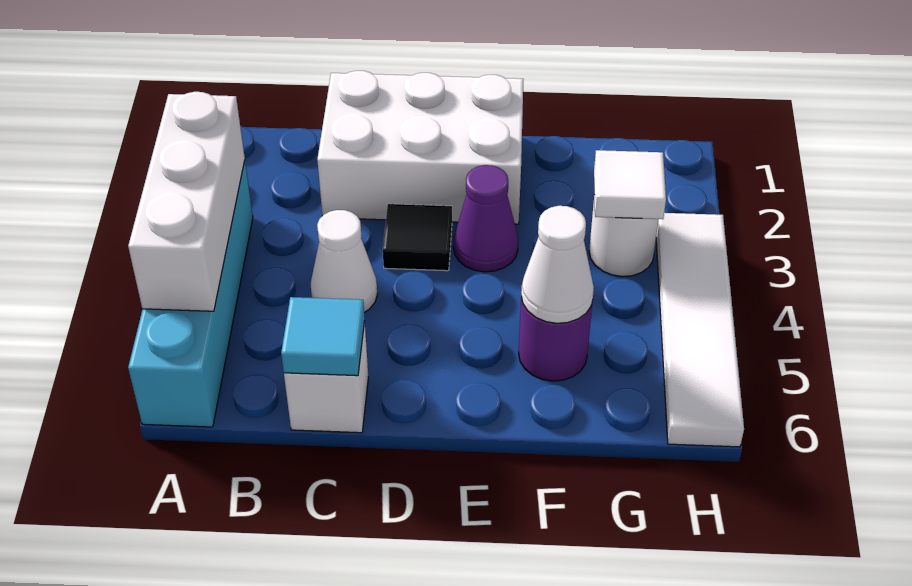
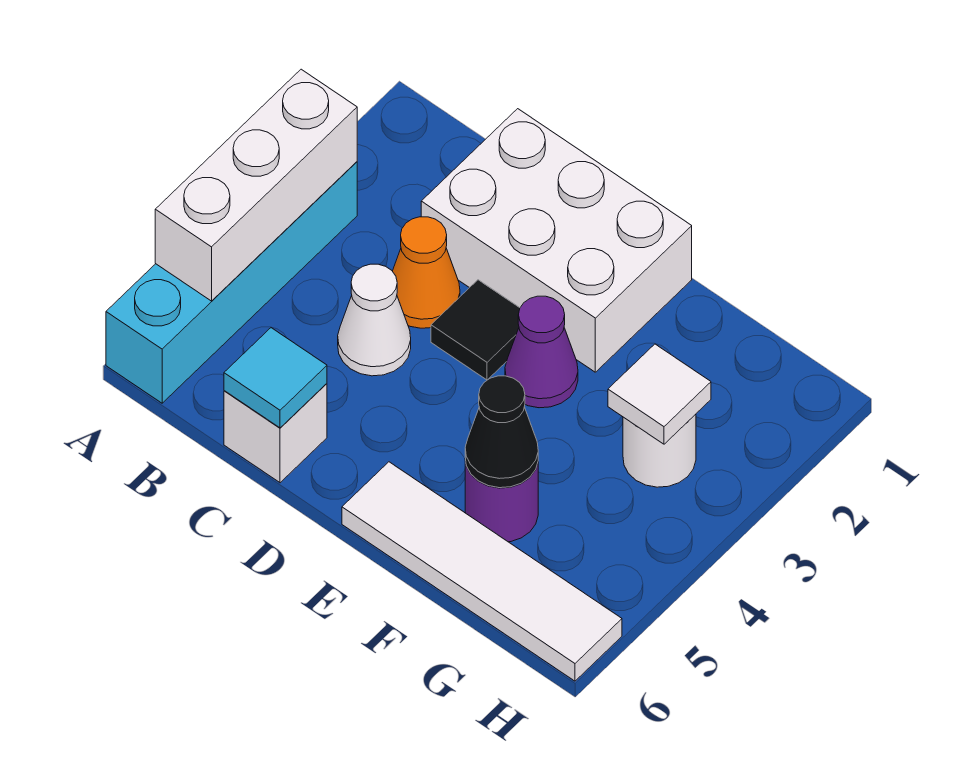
none -> orange 1x1 cone [393,217,460,328]
white 1x1 cone [521,206,594,323] -> black 1x1 cone [465,376,538,488]
white 1x4 tile [656,213,744,447] -> white 1x4 tile turned to [342,462,622,681]

